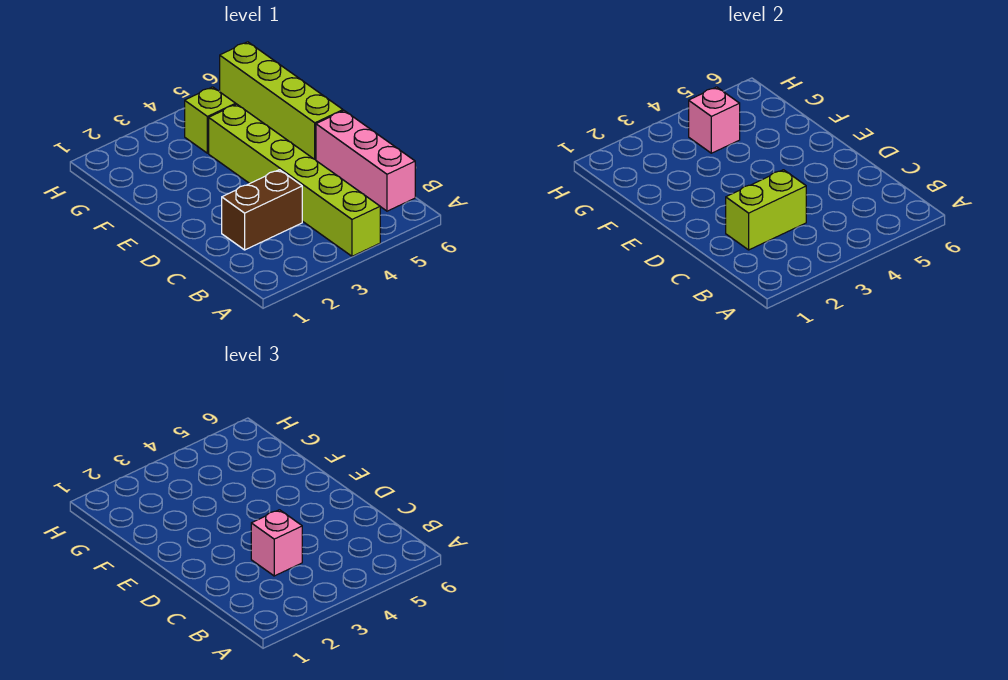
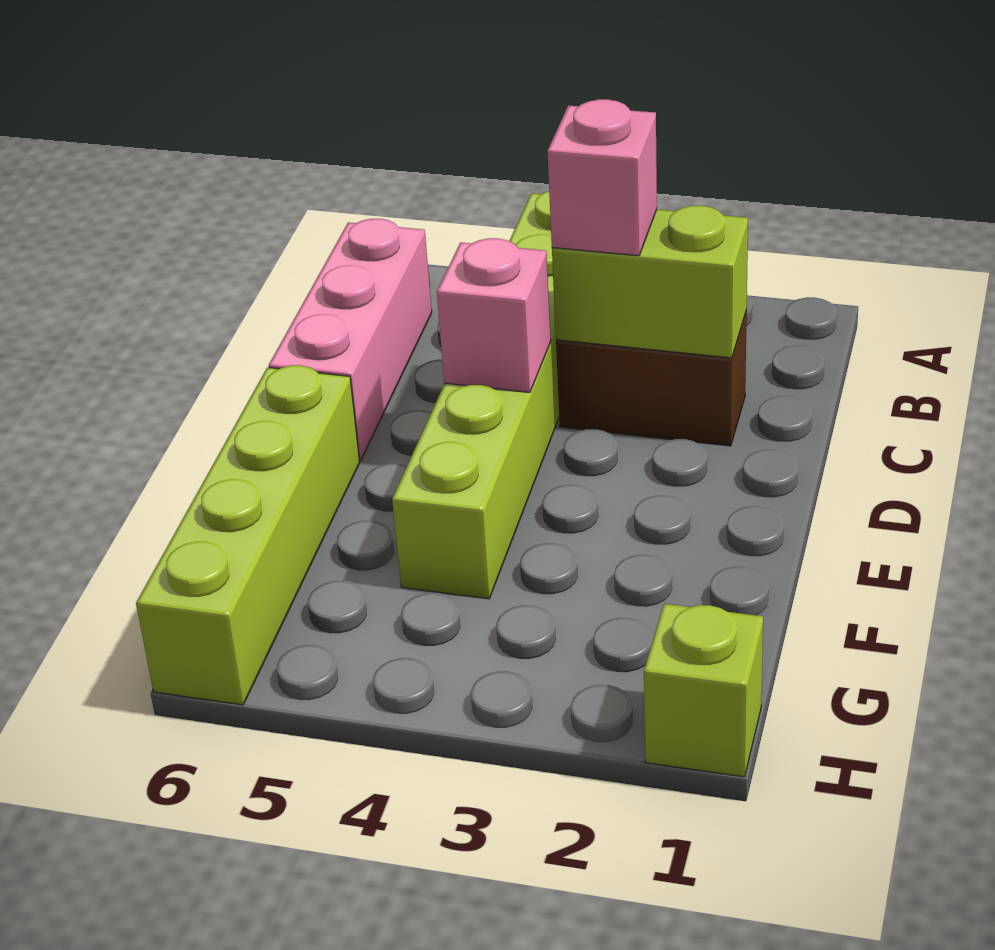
lime 1x1 brick [185,87,236,153] -> lime 1x1 brick moved to [644,604,763,777]
pink 1x1 brick [689,87,740,153] -> pink 1x1 brick moved to [437,238,551,392]

